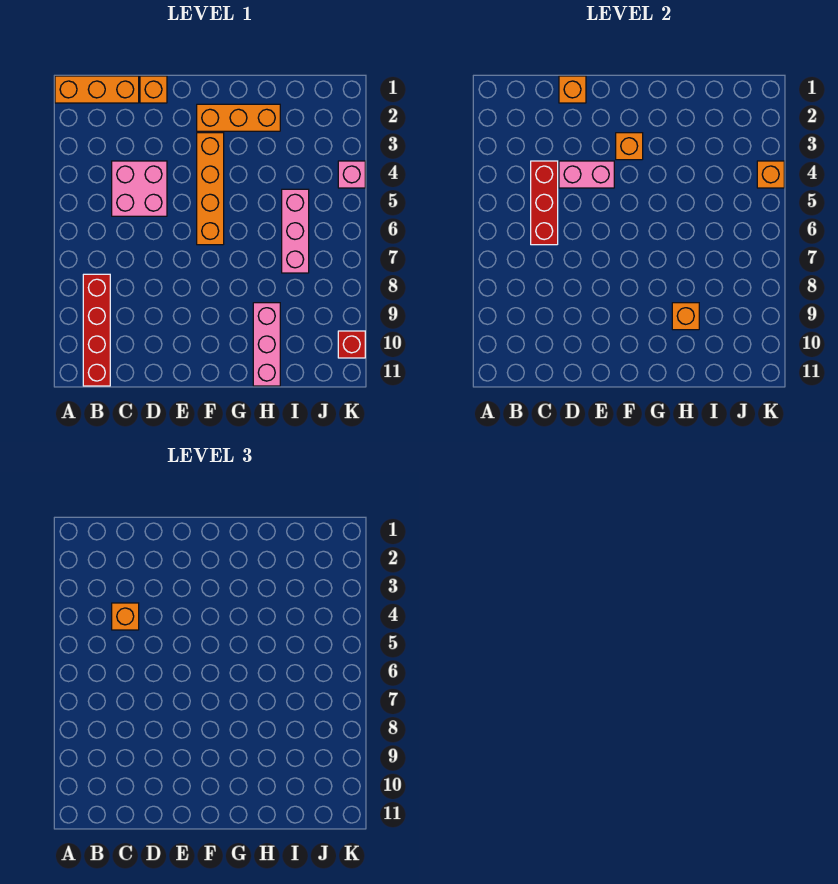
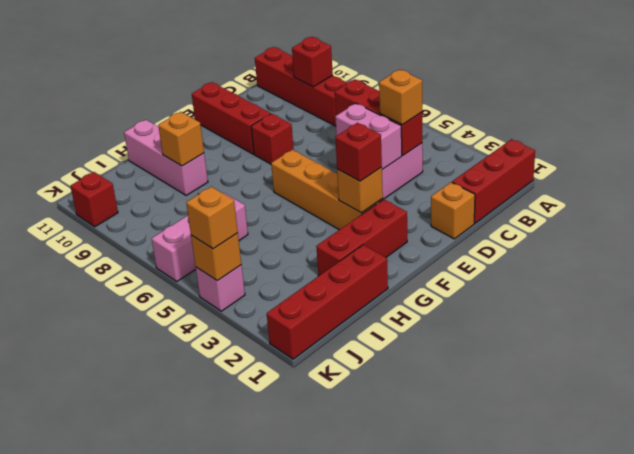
orange 1x3 brick [55,76,139,103] -> red 1x3 brick [452,139,535,223]
none -> red 1x1 brick [292,37,333,87]
orange 1x1 brick [559,76,586,103] -> orange 1x1 brick moved to [186,187,238,249]
pink 1x2 brick [559,161,614,188] -> pink 1x2 brick turned to [335,103,402,169]
none -> red 1x1 brick [251,114,294,164]
none -> red 1x3 brick [192,82,271,154]
orange 1x3 brick [197,104,280,131] -> red 1x3 brick [316,199,407,276]
none -> red 1x1 brick [335,123,382,181]
none -> red 1x4 brick [267,245,388,359]
pink 1x3 brick [282,189,309,273] -> pink 1x3 brick turned to [152,193,248,281]

